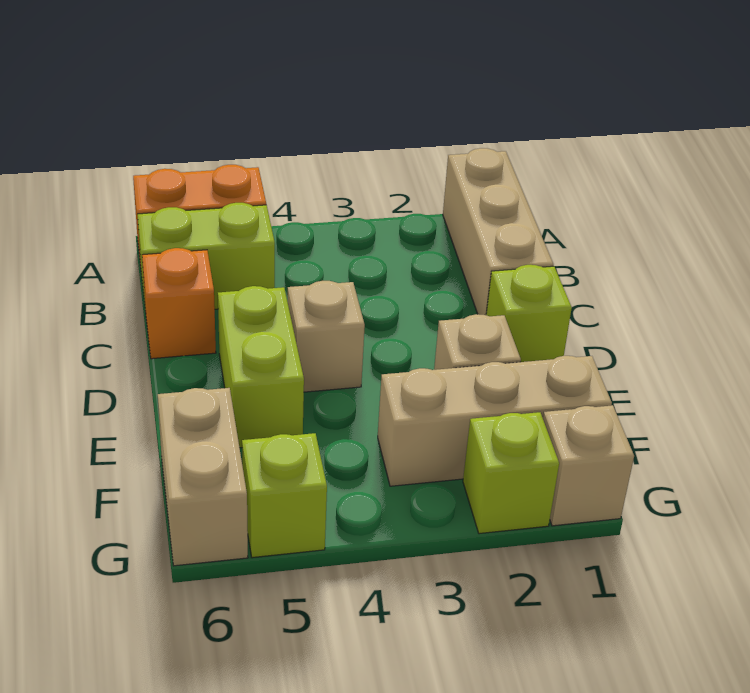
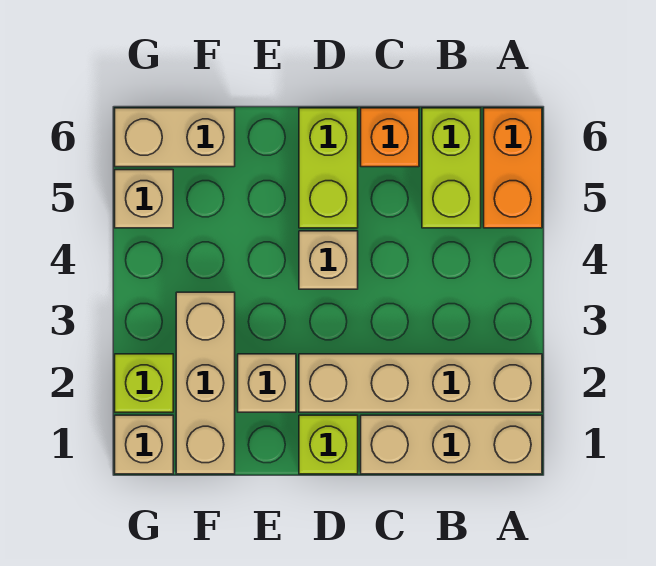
none -> tan 1x4 brick [299,354,542,412]
lime 1x2 brick [218,286,304,448] -> lime 1x2 brick turned to [299,108,358,228]
lime 1x1 brick [242,433,327,558] -> tan 1x1 brick [115,170,173,228]

